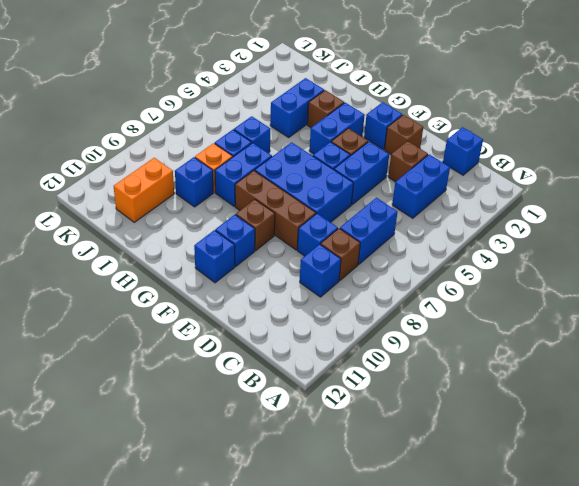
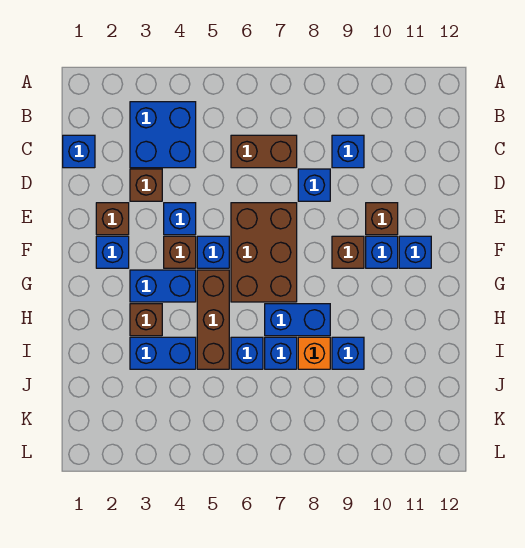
blue 1x2 brick [392,154,450,218] -> blue 2x2 brick [130,102,196,168]
blue 1x2 brick [340,198,397,265] -> brown 1x2 brick [231,135,297,168]
brown 1x1 brick [321,228,360,281] -> brown 1x1 brick moved to [366,203,398,235]
blue 1x2 brick [334,142,389,205] -> blue 1x1 brick [164,203,196,235]
blue 2x3 brick [255,142,353,222] -> brown 2x3 brick [231,203,297,302]
brown 1x3 brick [235,171,316,250] -> brown 1x3 brick moved to [197,270,229,369]
orange 1x2 brick [114,158,174,222] -> none

